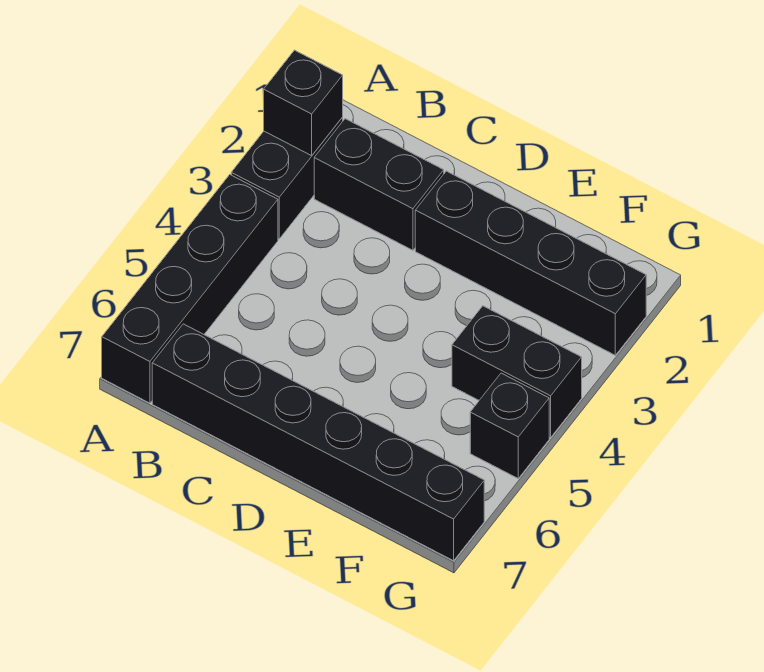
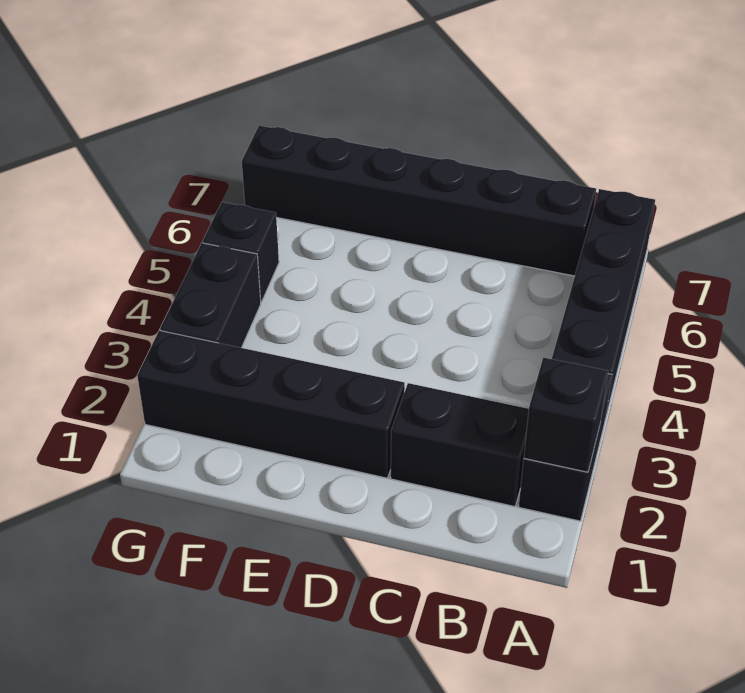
black 1x2 brick [452,306,582,437] -> black 1x2 brick turned to [160,243,261,348]

